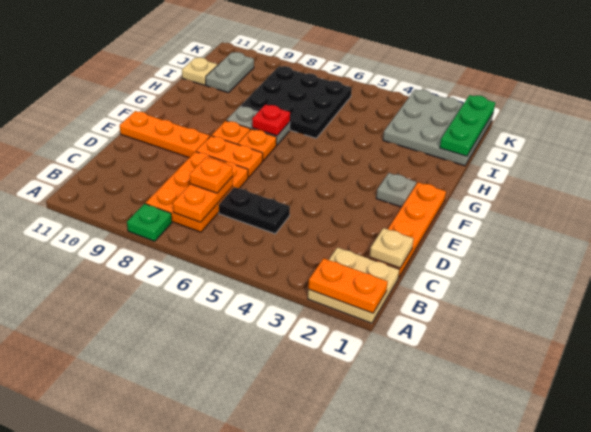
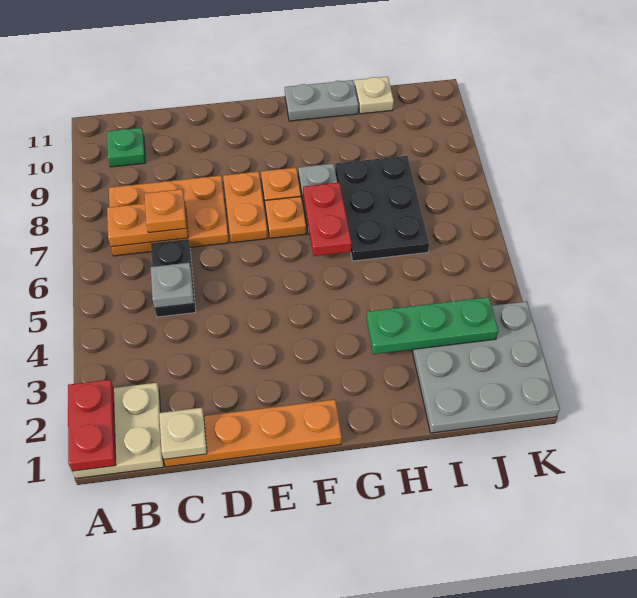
orange 1x2 plate [308,258,388,313] -> red 1x2 plate [68,380,116,471]
green 1x1 plate [127,204,172,241] -> green 1x1 plate moved to [107,128,145,167]
orange 1x3 plate [120,111,210,158] -> none
grey 1x1 plate [376,173,416,207] -> grey 1x1 plate moved to [151,263,194,308]
red 1x1 plate [252,105,290,136] -> red 1x2 plate [303,183,351,256]
black 3x3 plate [241,66,352,138] -> black 2x3 plate [335,156,429,261]
green 1x3 plate [440,95,495,156] -> green 1x3 plate moved to [366,297,498,354]
grey 1x2 plate [206,52,254,93] -> grey 1x2 plate moved to [285,80,358,121]

